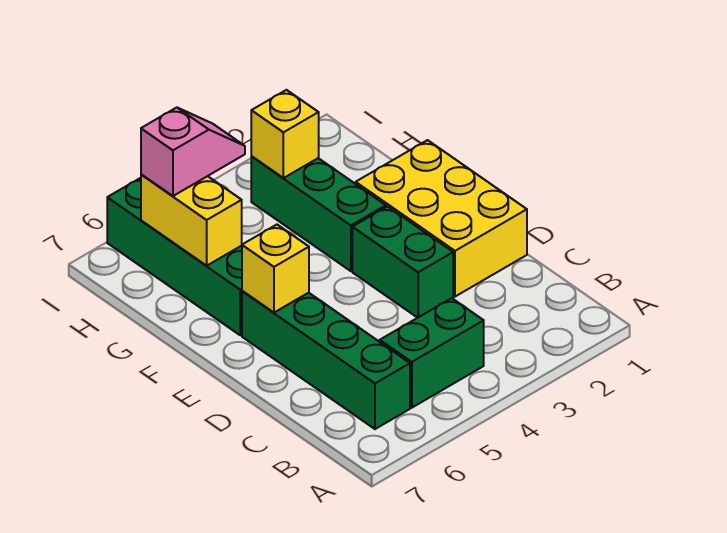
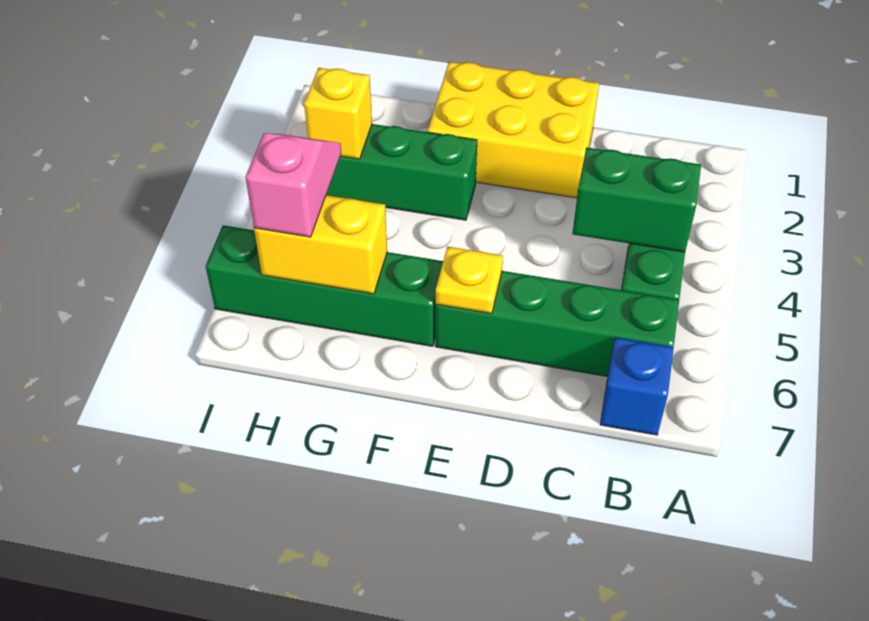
none -> blue 1x1 brick [600,337,674,435]
green 1x2 brick [352,207,453,318] -> green 1x2 brick moved to [572,147,701,252]
yellow 1x1 brick [242,225,309,312] -> yellow 1x1 plate [436,247,503,314]

